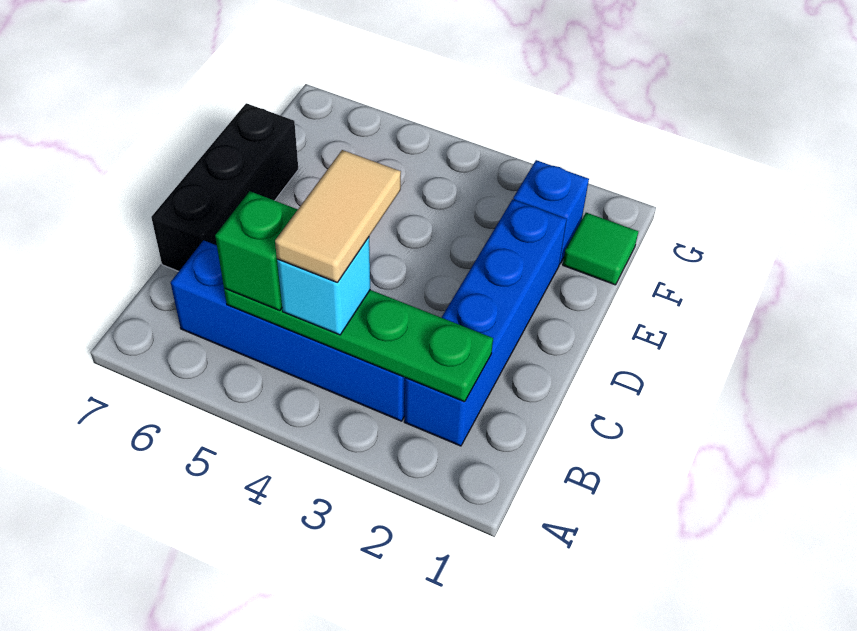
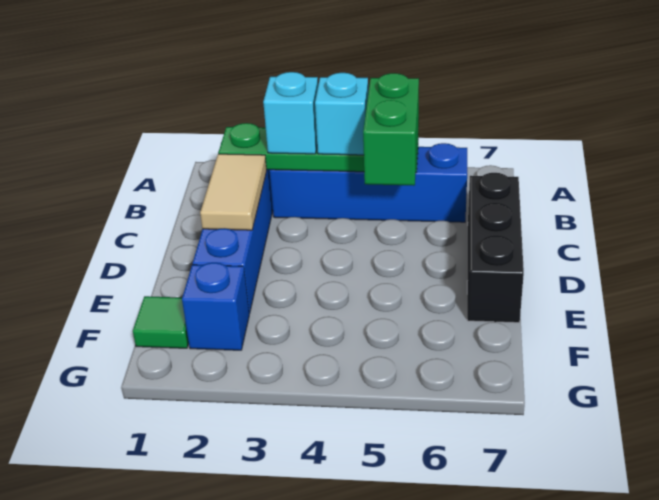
none -> cyan 1x1 brick [263,72,318,154]
tan 1x2 tile [275,150,401,282] -> tan 1x2 tile moved to [200,154,267,230]
green 1x1 brick [215,191,298,311] -> green 1x2 brick [363,73,419,186]

